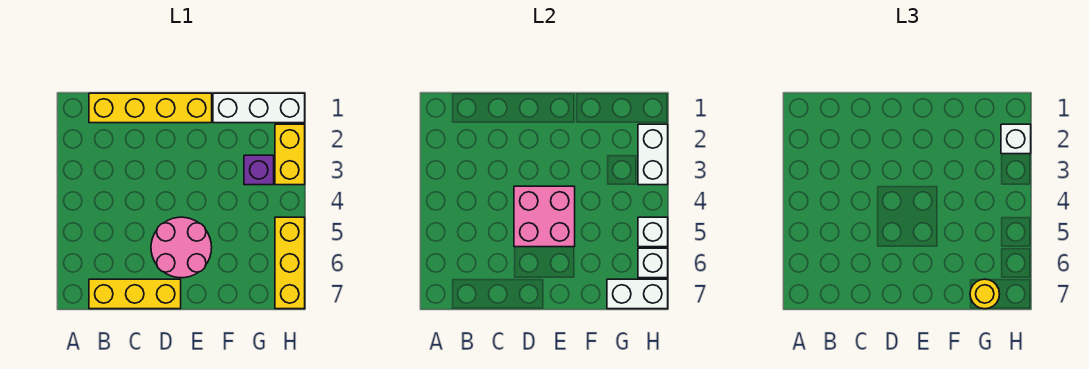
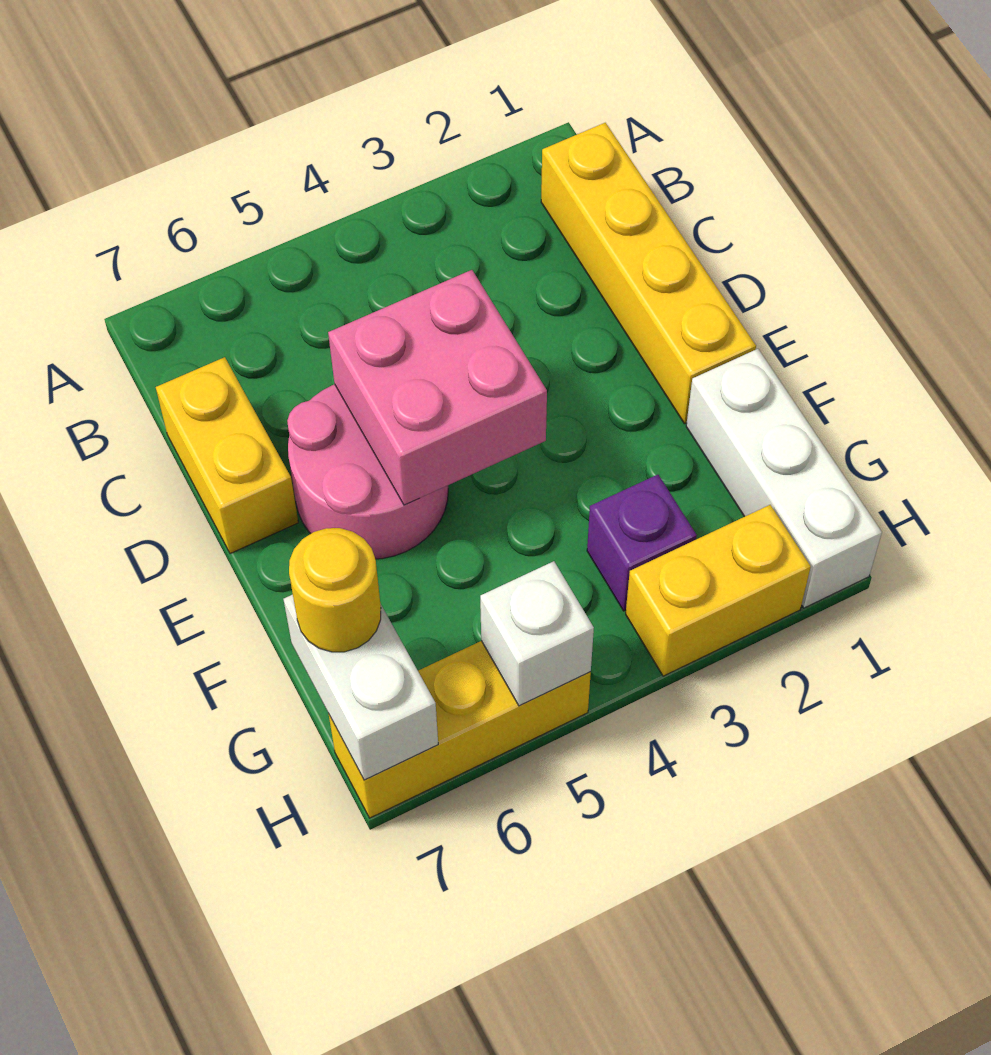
yellow 1x3 brick [89,279,181,309] -> yellow 1x2 brick [156,357,298,554]
white 1x2 brick [638,124,668,185] -> none
white 1x1 brick [1001,124,1031,154] -> none
white 1x1 brick [638,248,668,278] -> none

